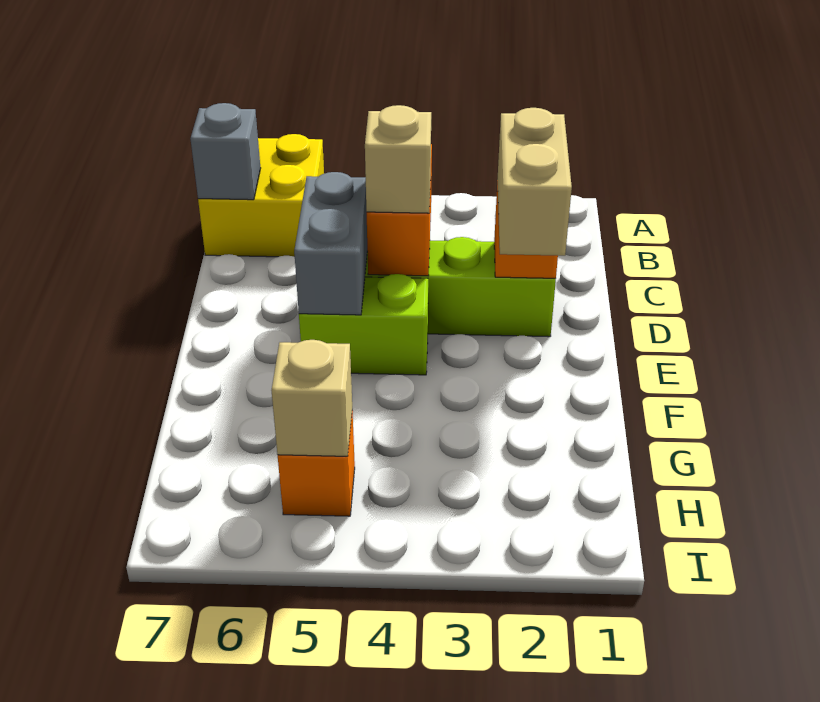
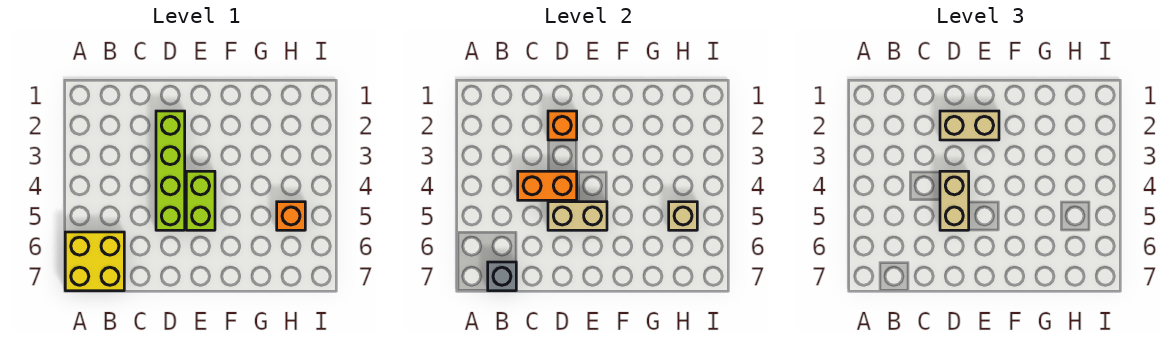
tan 1x1 brick [365,105,431,213] -> tan 1x2 brick [940,171,969,230]
grey 1x2 brick [294,172,367,315] -> tan 1x2 brick [548,202,607,230]

